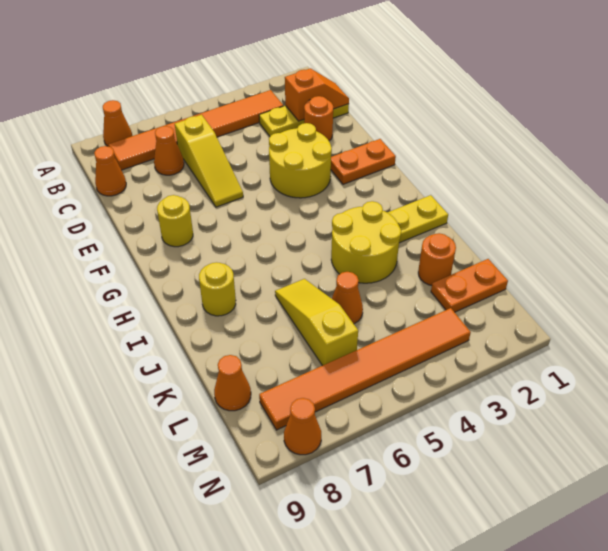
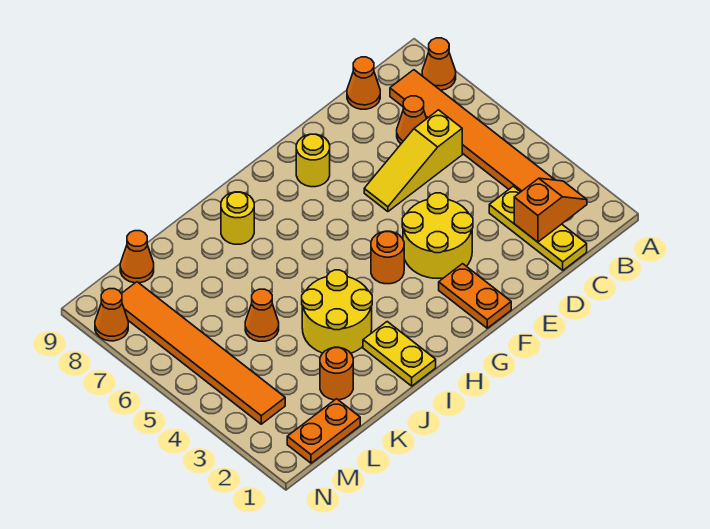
orange 1x2 slope [285,68,349,121] -> orange 1x2 slope turned to [514,178,587,242]
orange 1x1 round brick [304,96,333,141] -> orange 1x1 round brick moved to [371,231,404,284]
yellow 1x3 slope [275,279,358,366] -> none
orange 1x2 plate [431,259,508,312] -> orange 1x2 plate turned to [287,399,360,463]

